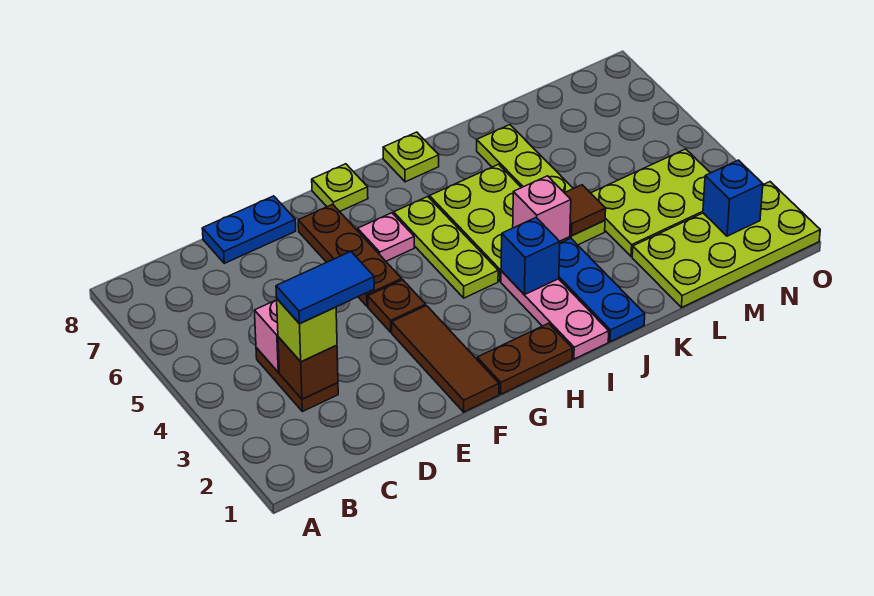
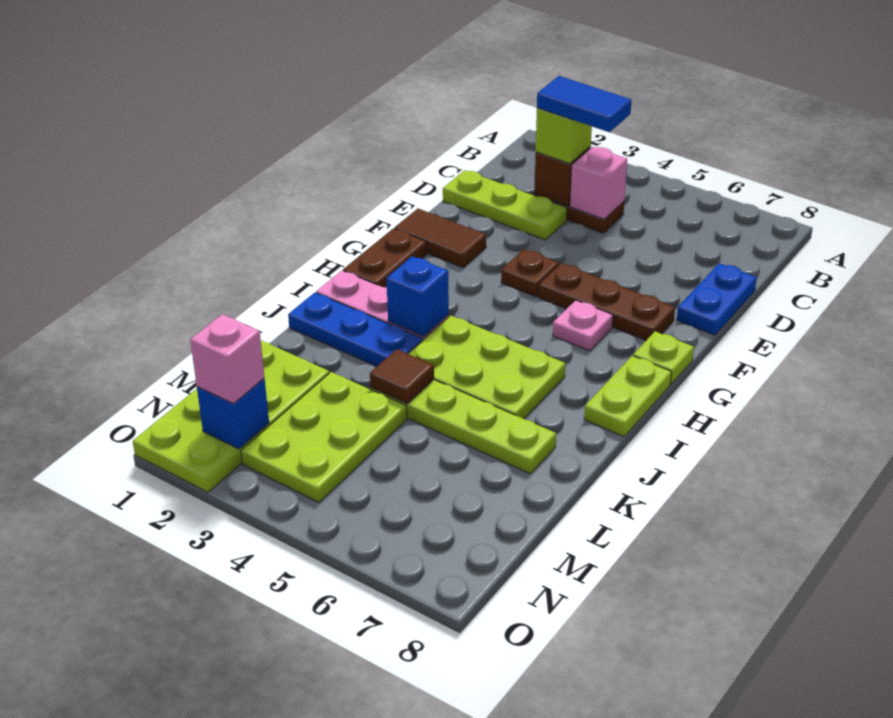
blue 1x2 tile [276,251,374,324] -> blue 1x2 tile turned to [537,76,631,132]
brown 1x3 tile [392,306,499,412] -> brown 1x2 tile [395,209,486,268]
lime 1x3 plate [394,197,498,298] -> lime 1x3 plate moved to [443,170,567,240]
lime 1x1 plate [383,132,439,182] -> lime 1x2 plate [584,356,671,437]
pink 1x1 brick [513,176,571,241] -> pink 1x1 brick moved to [190,314,264,404]

